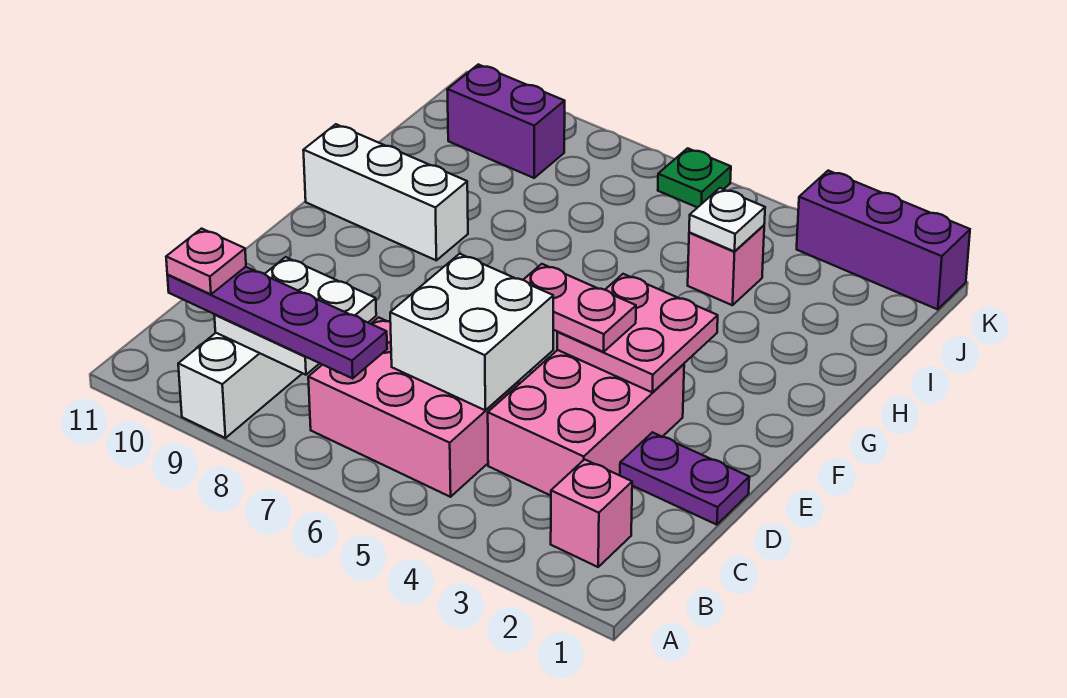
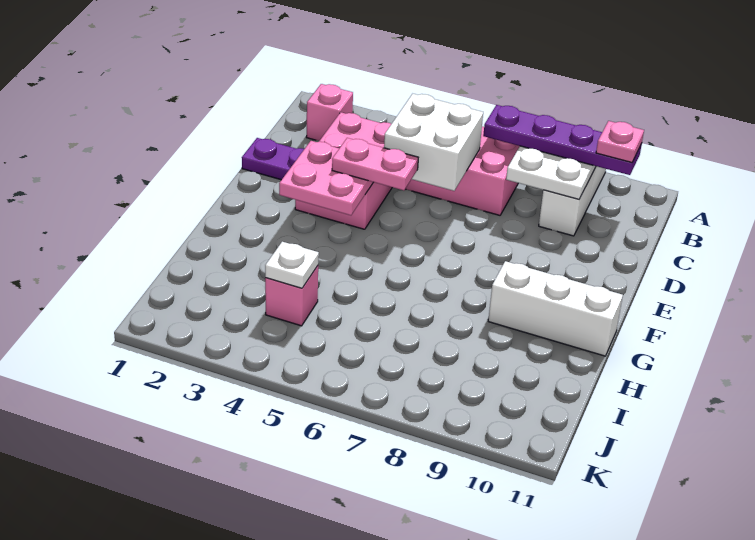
purple 1x2 brick [447,65,565,178] -> none
purple 1x3 brick [797,171,970,309] -> none
green 1x1 plate [658,148,731,208] -> none

